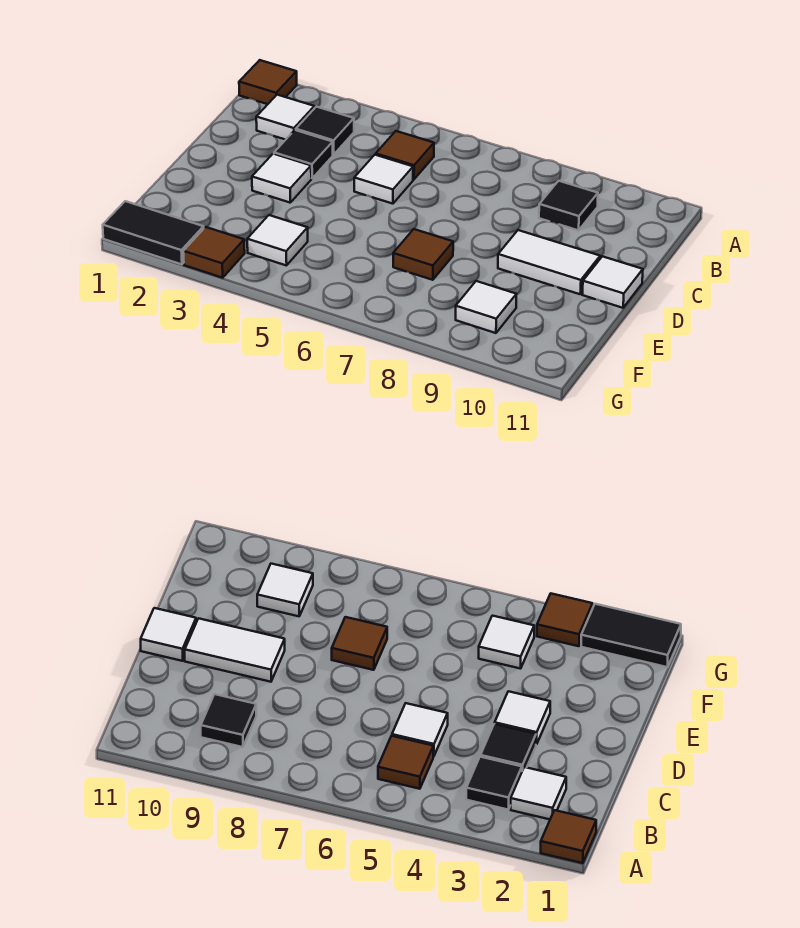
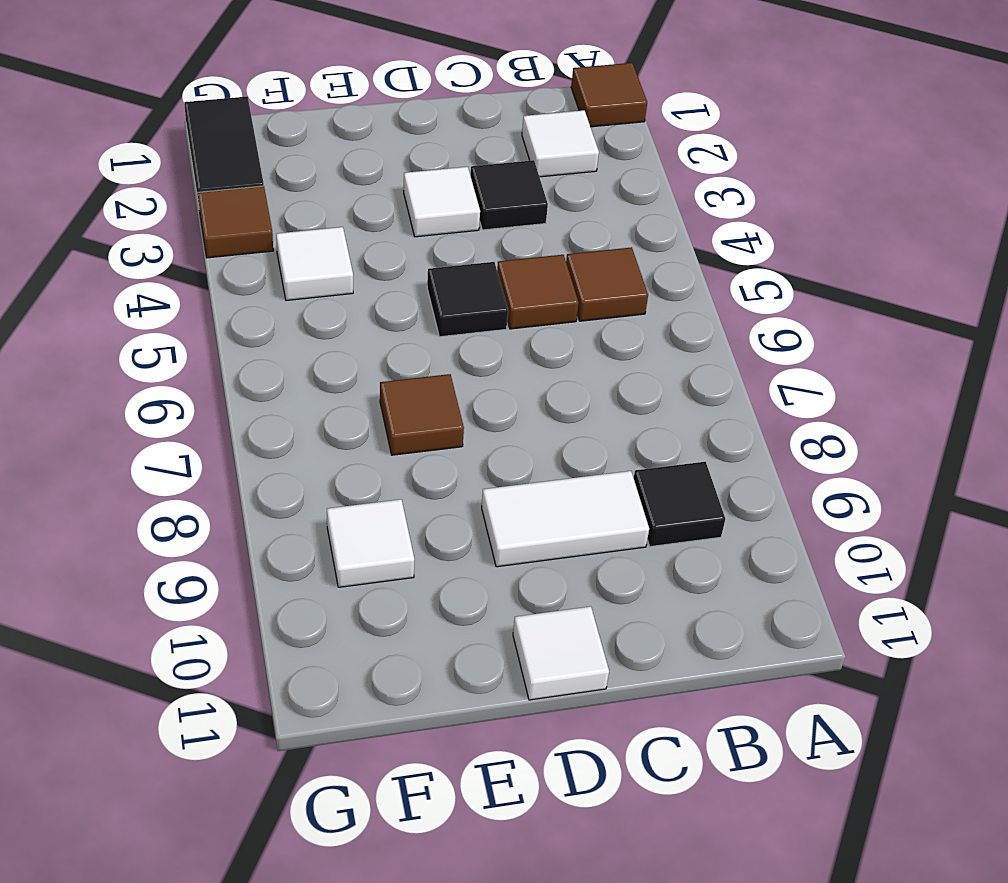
black 1x1 tile [296,107,354,155] -> black 1x1 tile moved to [427,262,508,337]
white 1x1 tile [354,155,413,204] -> brown 1x1 tile [497,255,579,329]
white 1x2 tile [498,230,600,294] -> white 1x2 tile turned to [482,471,649,567]

